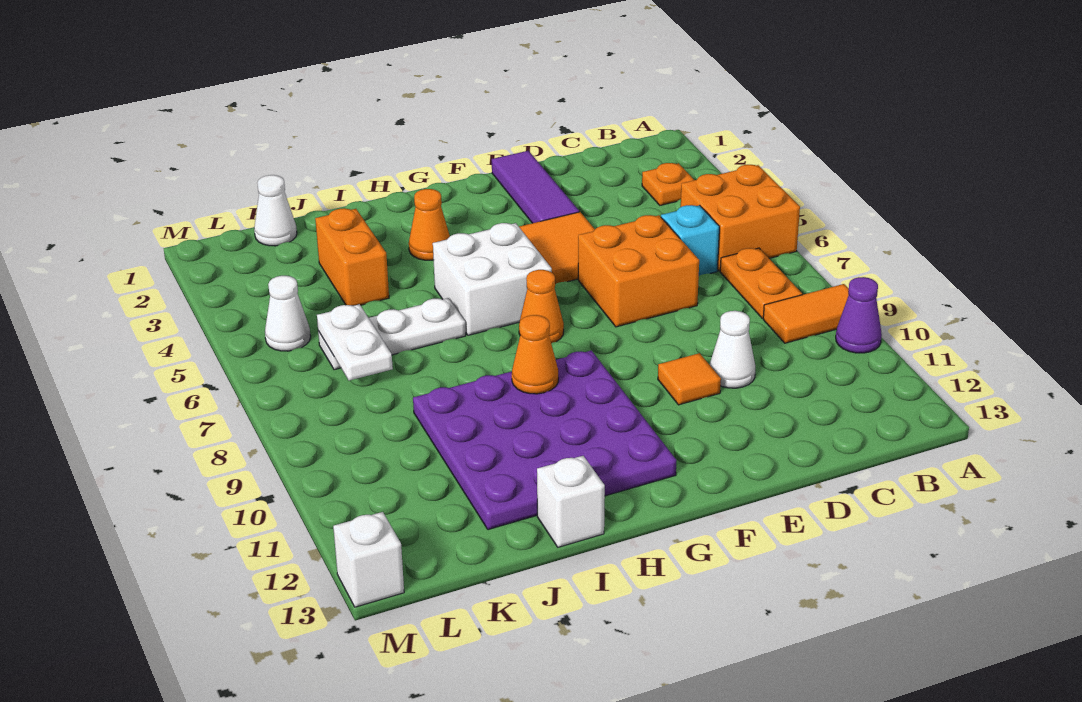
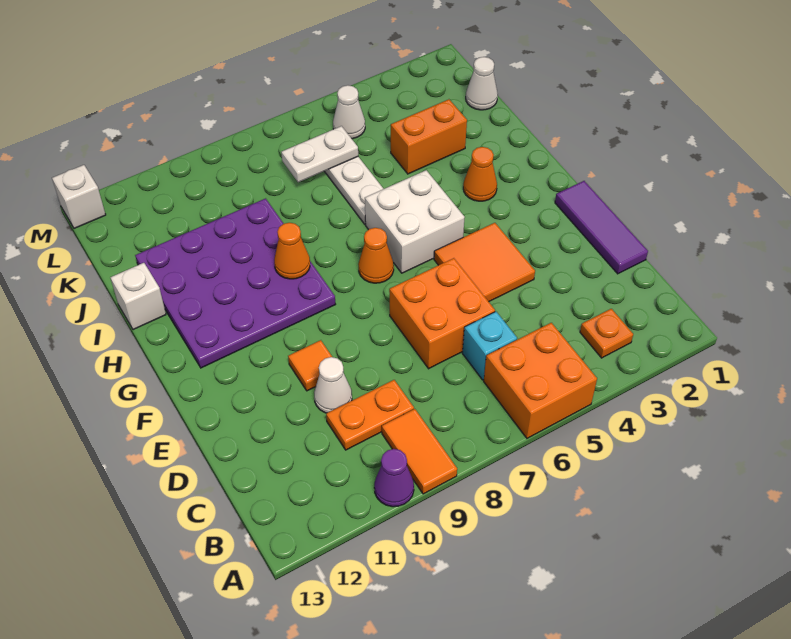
orange 1x2 plate [720,248,802,318] -> orange 1x2 plate moved to [326,380,414,450]
purple 1x3 tile [492,151,579,223] -> purple 1x3 tile turned to [555,181,648,274]

